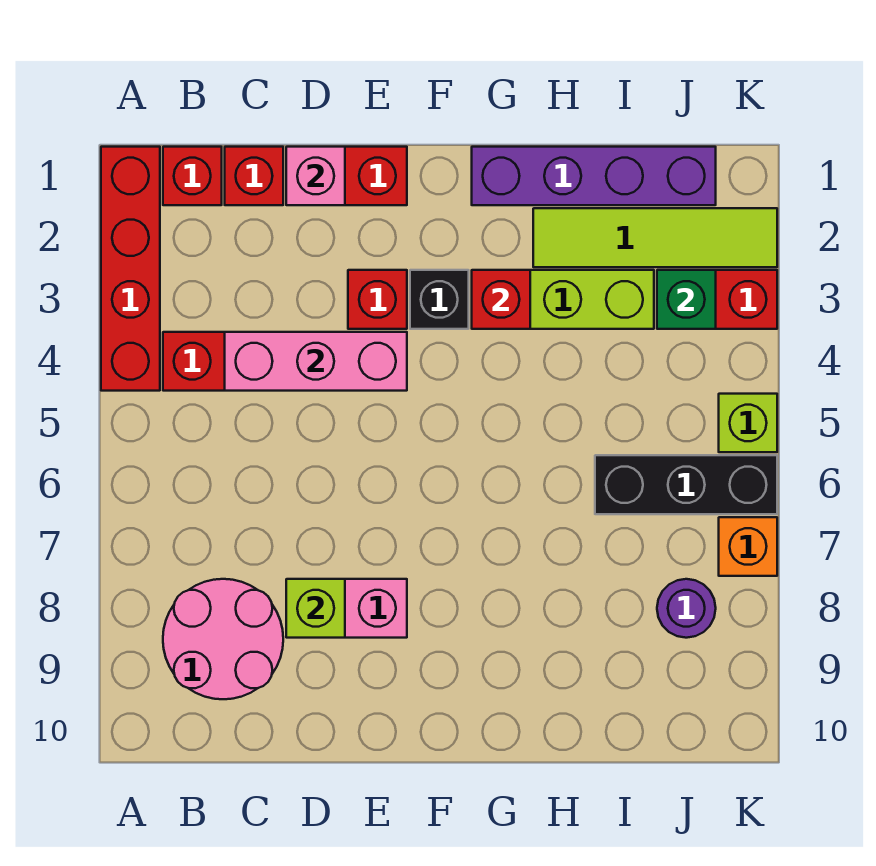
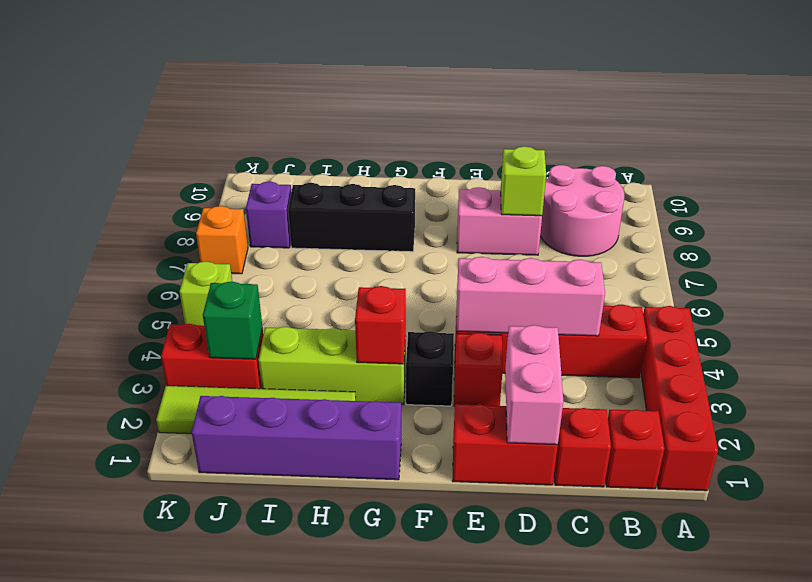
pink 1x1 brick [286,147,345,205] -> pink 1x2 brick [505,325,563,445]
black 1x3 brick [595,455,777,514] -> black 1x3 brick moved to [288,183,415,252]
purple 1x1 round brick [657,579,716,638] -> purple 1x1 brick [246,182,291,248]

